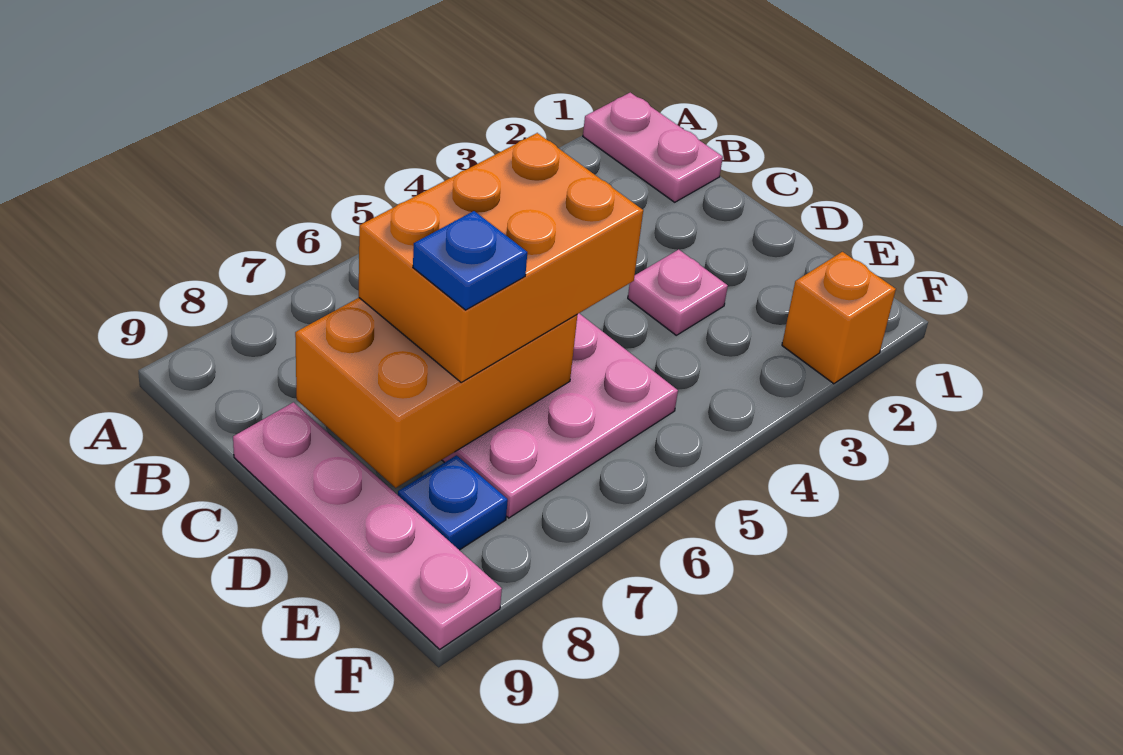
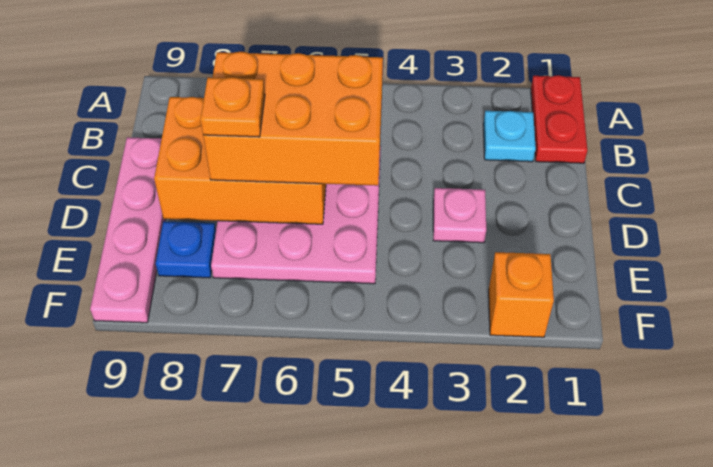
pink 1x2 plate [583,93,723,202] -> red 1x2 plate [531,75,588,163]
none -> cyan 1x1 plate [483,111,536,162]
blue 1x1 plate [413,211,527,310] -> orange 1x1 plate [201,77,265,137]

